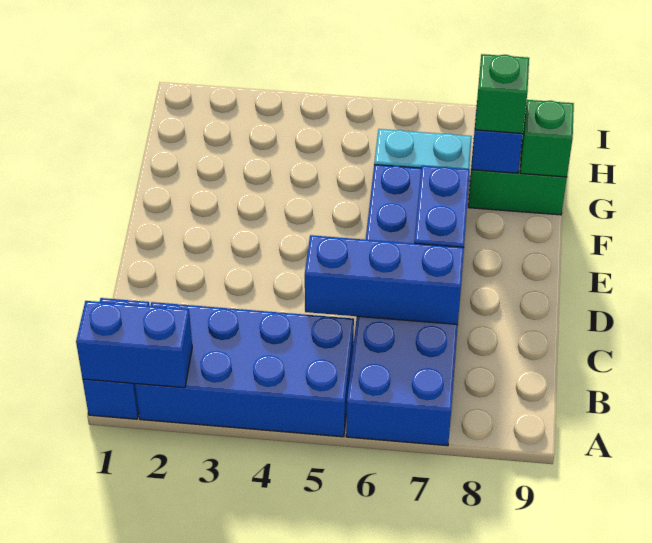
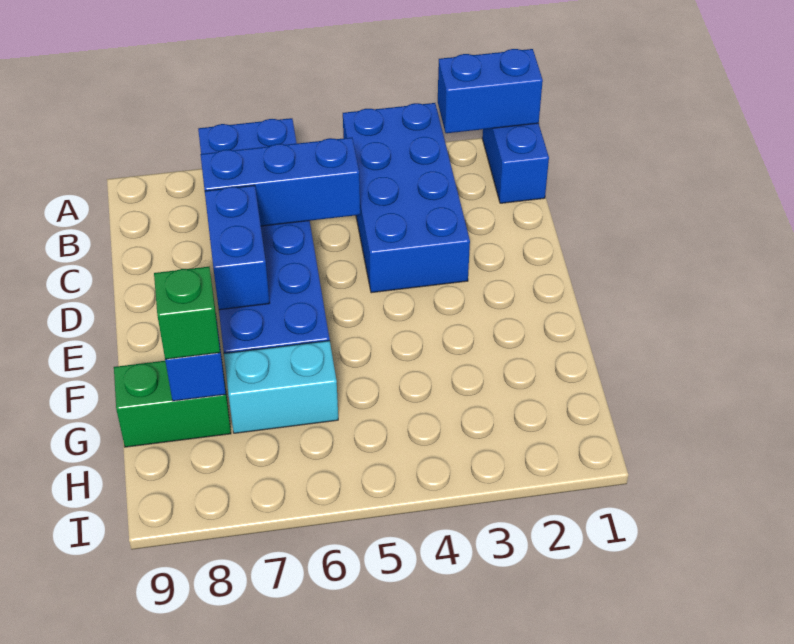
blue 2x4 brick [135,302,354,437] -> blue 2x4 brick turned to [343,103,470,293]
green 1x1 brick [520,100,574,177] -> none

